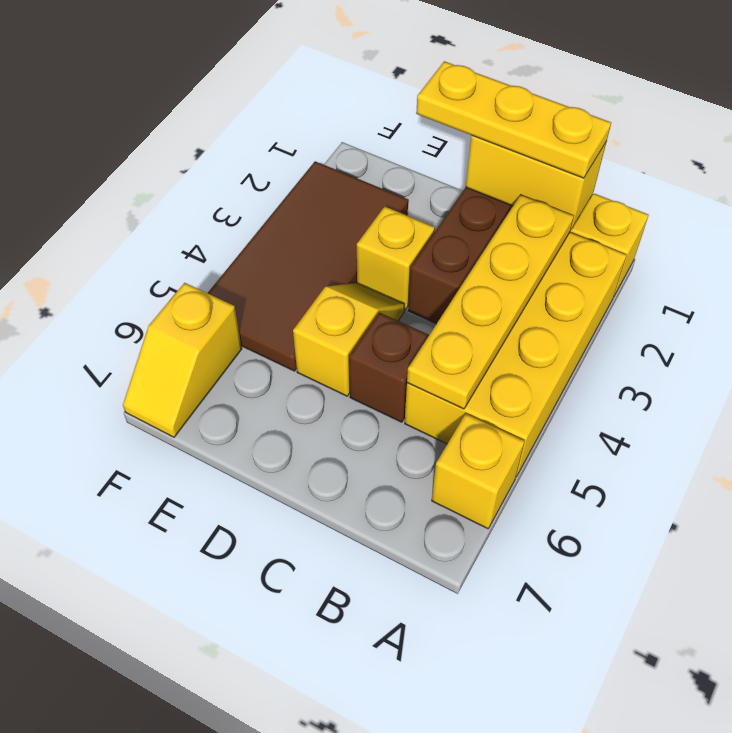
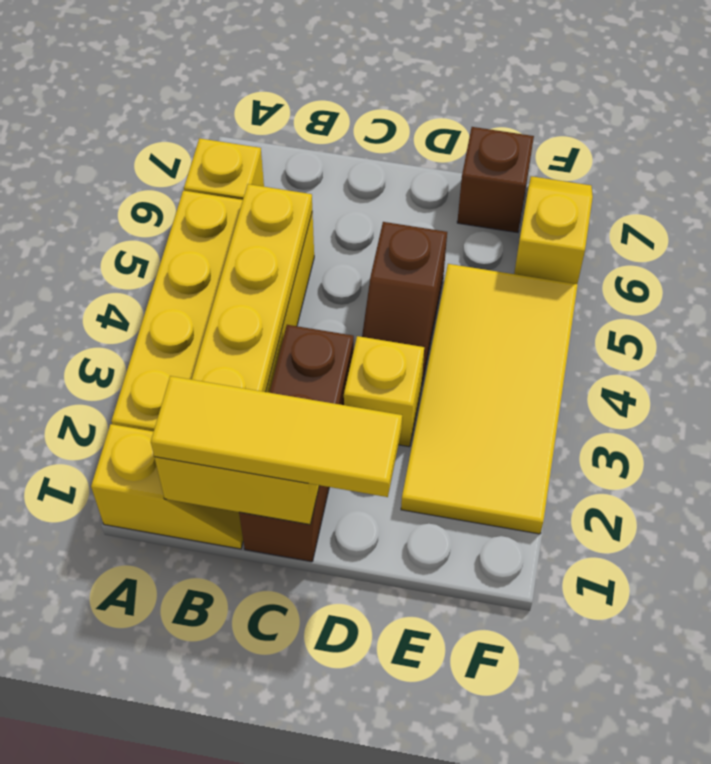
yellow 1x3 plate [416,61,611,178] -> yellow 1x3 tile [151,376,402,497]
brown 1x1 brick [349,313,429,422] -> brown 1x1 brick moved to [457,127,534,233]
yellow 1x2 slope [293,283,405,396] -> brown 1x2 slope [362,222,447,387]
brown 2x4 tile [208,161,408,371] -> yellow 2x4 tile [401,264,578,534]

